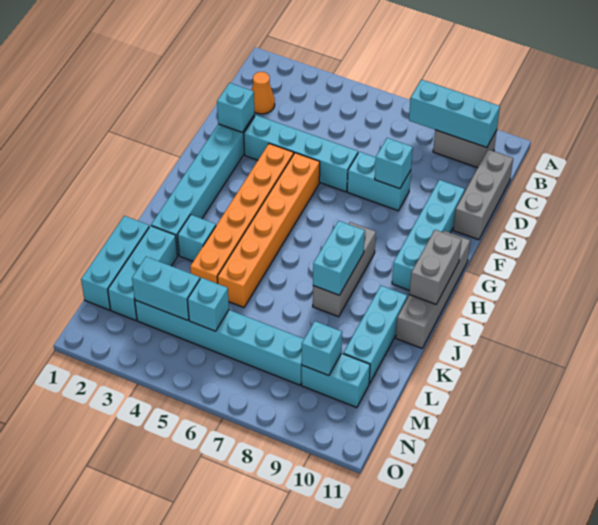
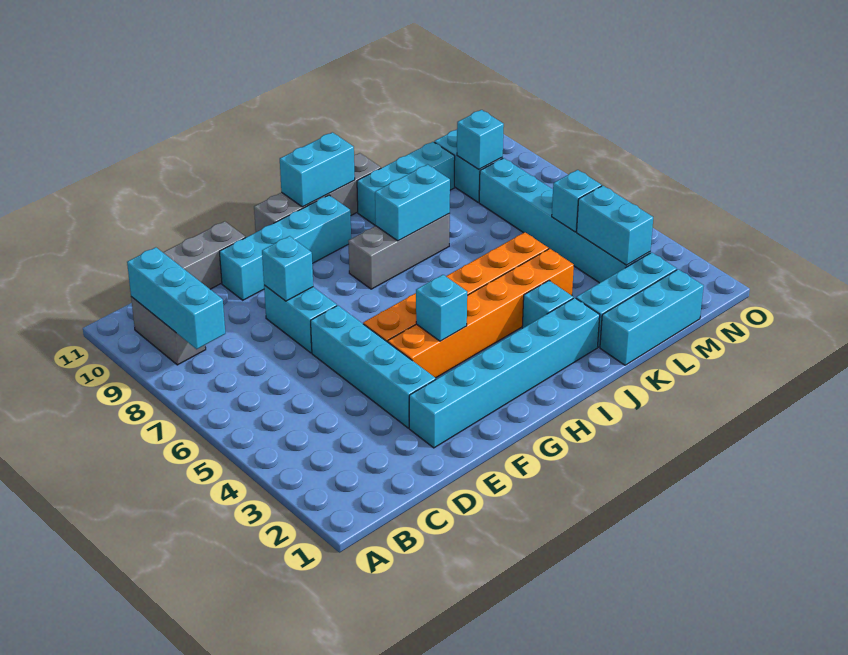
orange 1x1 cone [251,72,275,114] -> none
cyan 1x1 brick [217,83,254,132] -> cyan 1x1 brick moved to [416,275,467,341]
grey 1x2 brick [409,230,462,304] -> cyan 1x2 brick [280,132,355,207]

